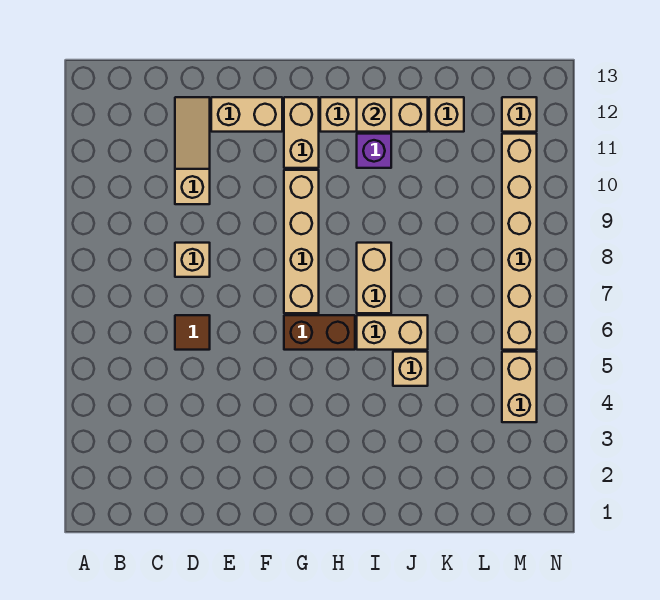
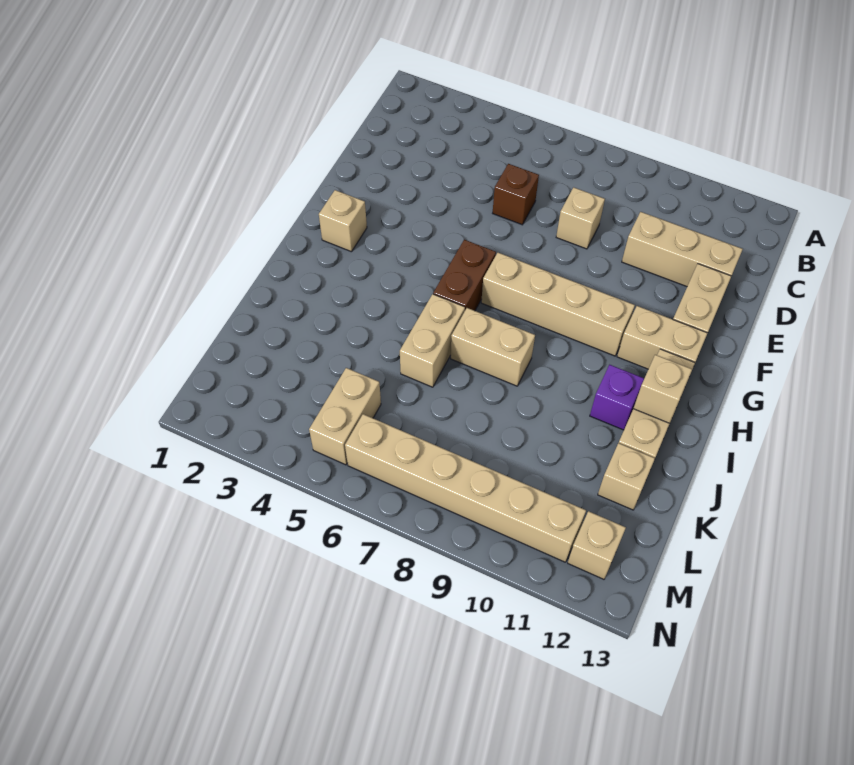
brown 1x1 tile [175,315,210,350] -> brown 1x1 brick [493,164,539,225]
tan 1x3 slope [175,97,210,204] -> tan 1x3 brick [622,212,743,286]
tan 1x1 brick [393,352,428,386] -> tan 1x1 brick moved to [319,190,367,252]
tan 1x2 brick [502,352,537,422] -> tan 1x2 brick turned to [309,368,381,465]

